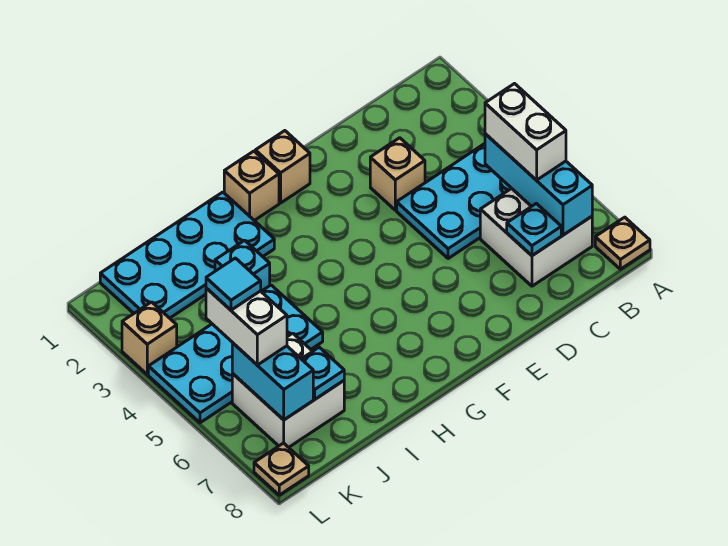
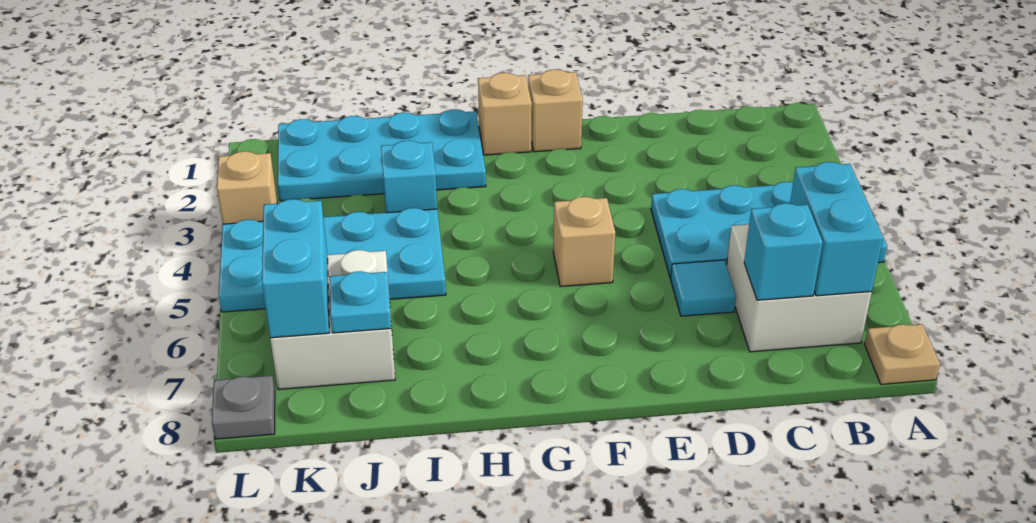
cyan 1x3 brick [485,134,592,235] -> cyan 1x2 brick [790,162,883,296]
white 1x2 brick [485,84,566,180] -> none
cyan 1x1 plate [507,203,561,256] -> cyan 1x1 brick [744,203,823,300]
tan 1x1 brick [370,138,425,210] -> tan 1x1 brick moved to [553,197,615,287]
white 1x2 brick [206,288,287,365] -> none
cyan 1x1 tile [206,258,261,310] -> cyan 1x1 tile moved to [671,260,736,316]
tan 1x1 plate [254,443,309,495] -> grey 1x1 plate [212,376,275,439]

